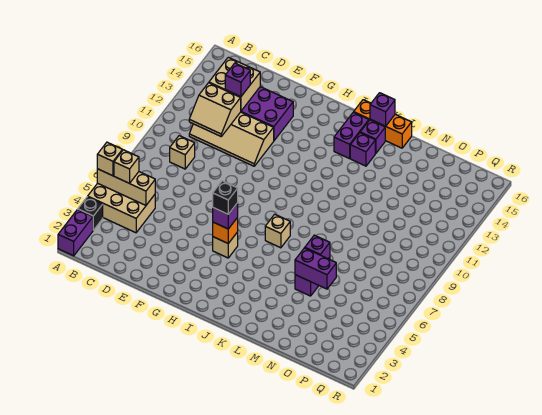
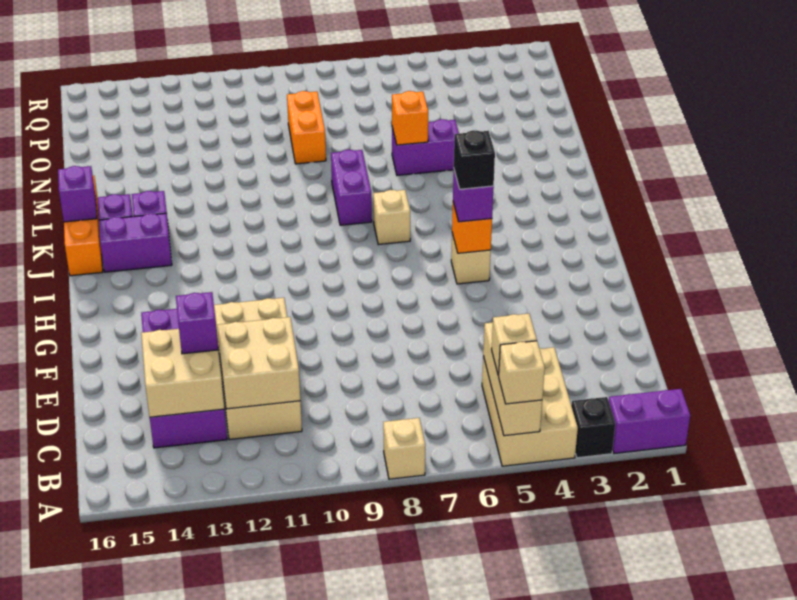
tan 1x1 brick [170,136,195,169] -> tan 1x1 brick moved to [383,418,425,479]
tan 2x4 slope [189,112,274,166] -> tan 2x4 brick [214,298,302,440]
tan 2x2 slope [189,83,241,136] -> tan 2x2 brick [217,317,300,409]
purple 1x2 brick [295,248,336,289] -> purple 1x2 brick moved to [331,150,372,225]
purple 1x1 brick [305,235,330,259] -> orange 1x1 brick [392,91,428,145]
none -> orange 1x2 brick [287,91,326,164]

